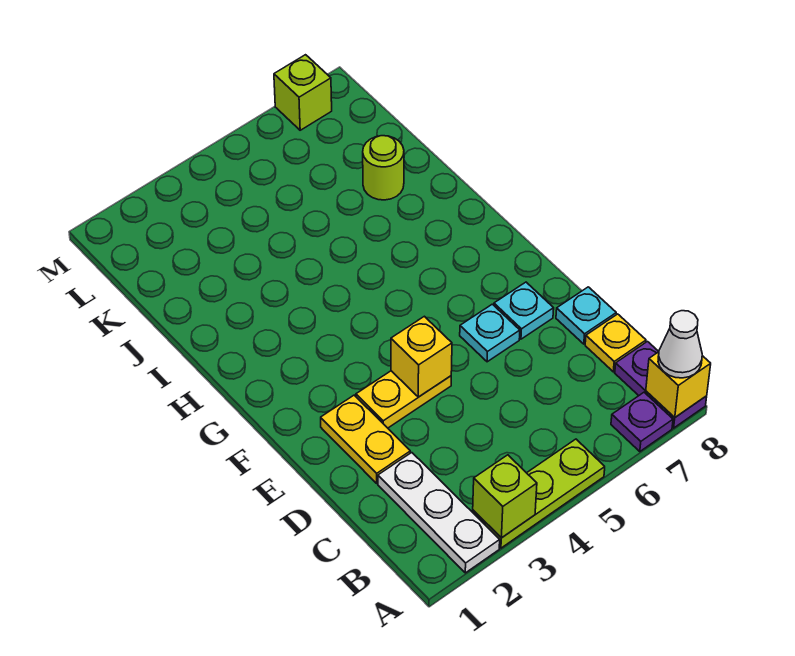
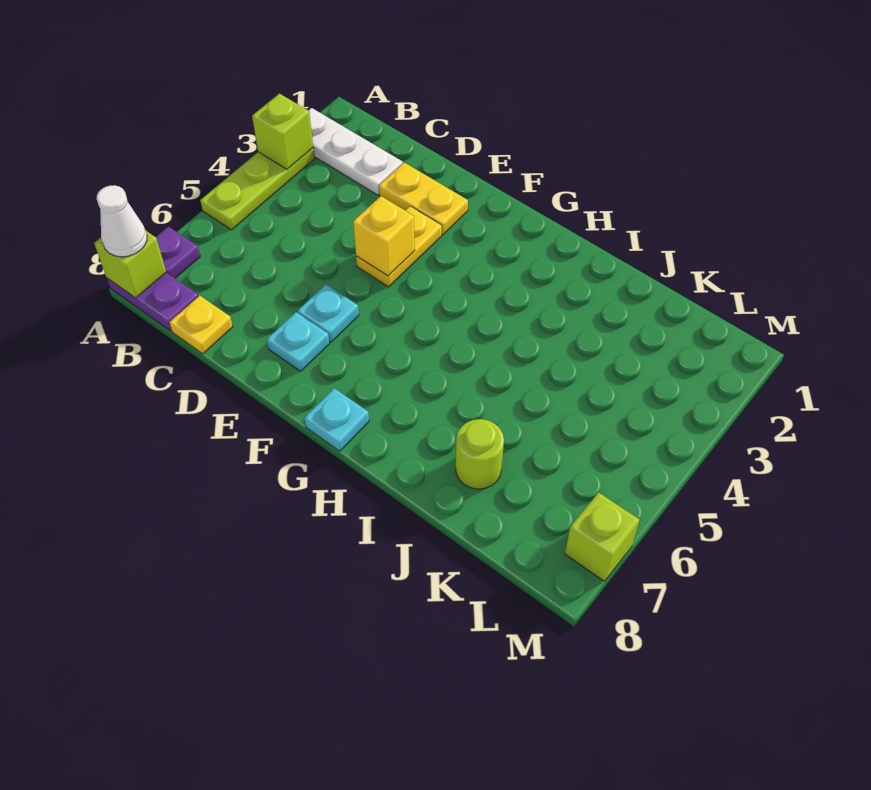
yellow 1x1 brick [646,352,711,417] -> lime 1x1 brick [94,231,166,298]
cyan 1x1 plate [556,287,616,344] -> cyan 1x1 plate moved to [304,388,369,451]

